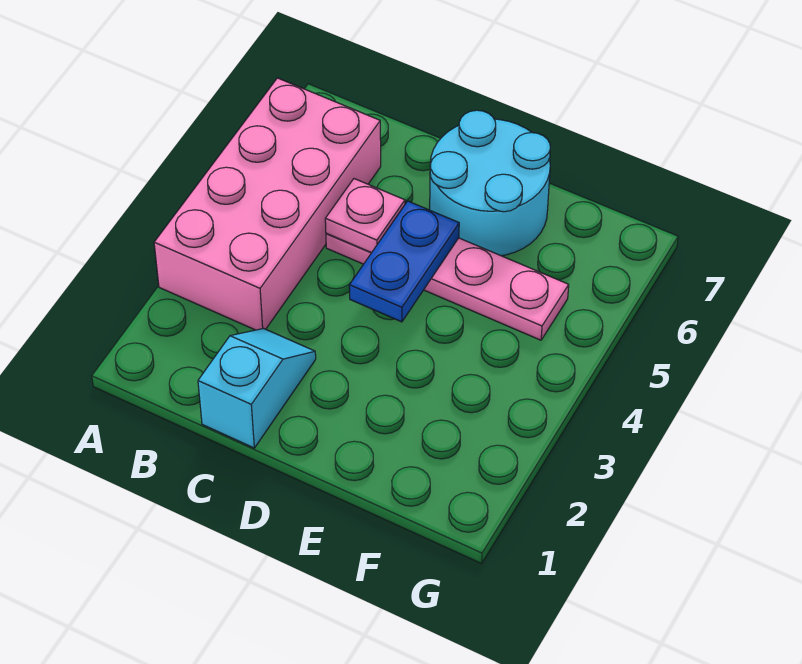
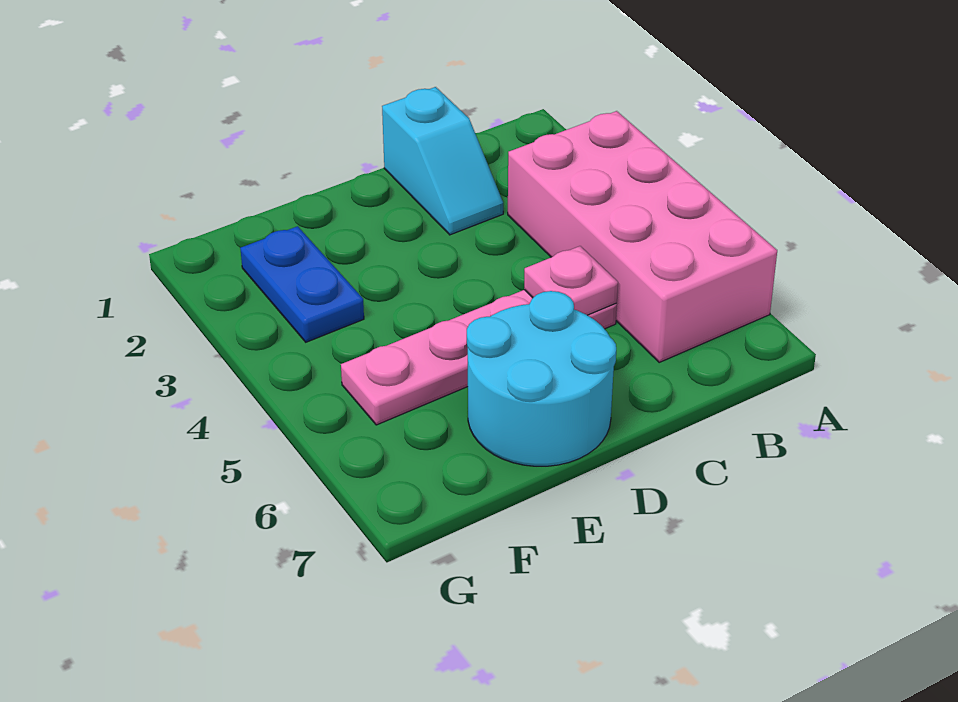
blue 1x2 plate [349,201,459,322] -> blue 1x2 plate moved to [240,226,364,342]

